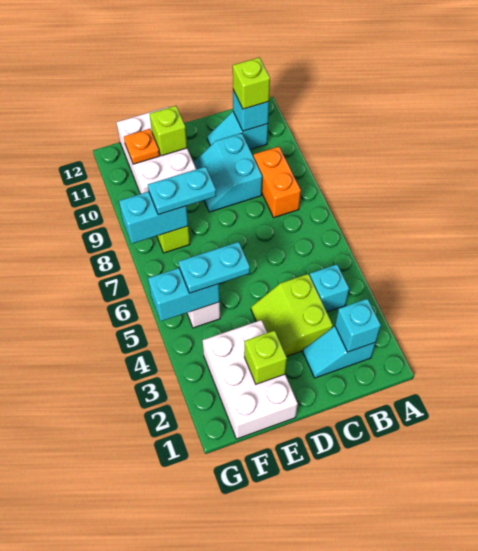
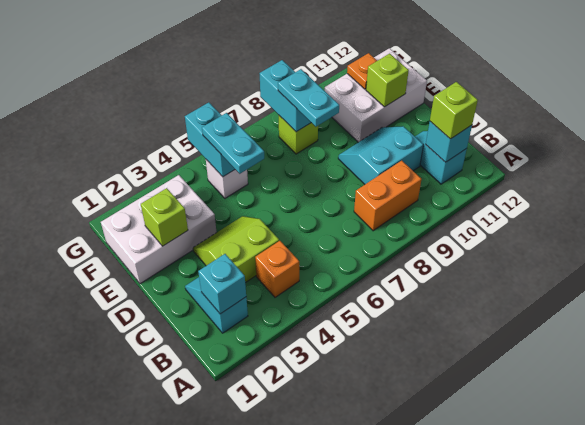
cyan 1x1 brick [310,264,349,312] -> orange 1x1 brick [255,241,299,297]

